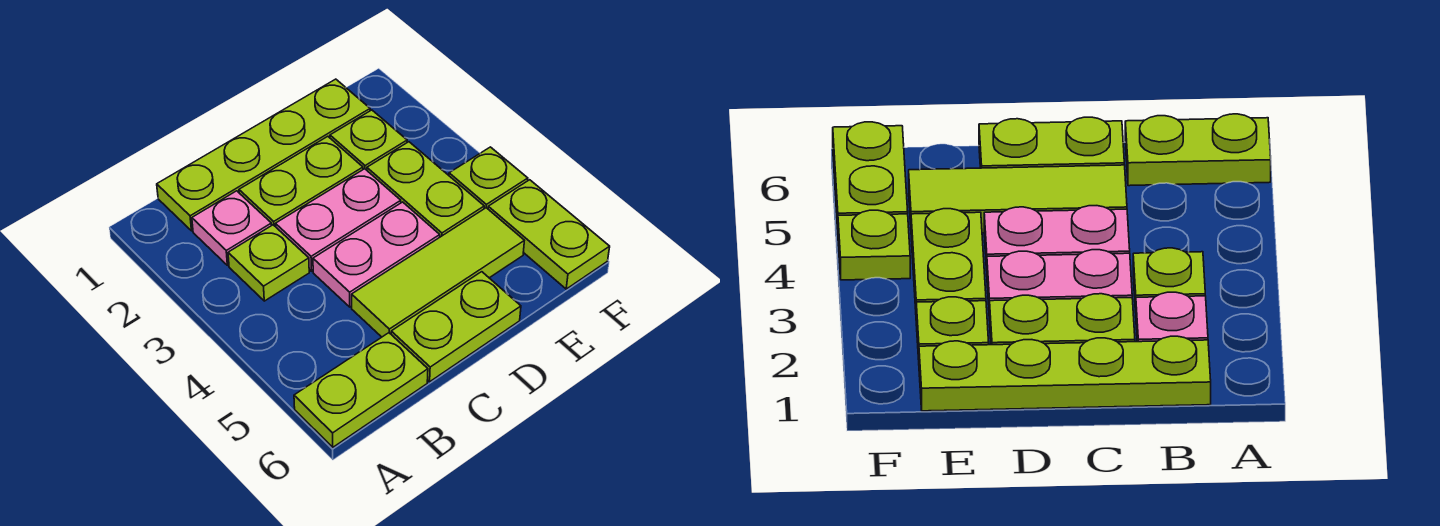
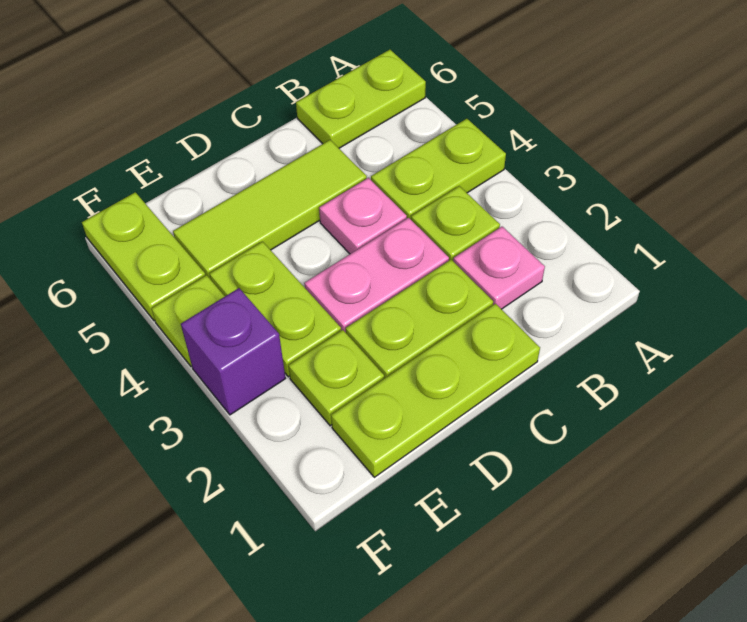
lime 1x4 plate [157,79,370,231] -> lime 1x3 plate [331,304,540,477]
pink 1x2 plate [313,202,440,307] -> pink 1x1 plate [319,178,407,254]
lime 1x2 plate [391,272,521,382] -> lime 1x2 plate moved to [371,119,506,219]
none -> purple 1x1 brick [181,288,285,415]

